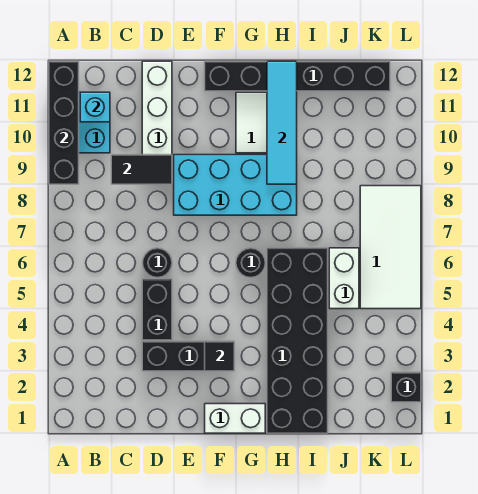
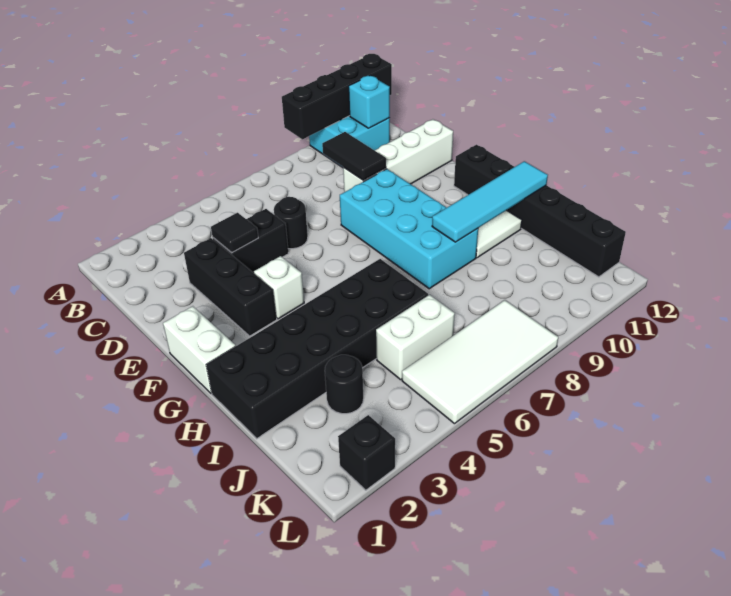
black 1x1 tile [205,341,234,371] -> black 1x1 tile moved to [211,213,258,253]
none -> white 1x1 brick [254,256,304,319]
black 1x1 round brick [236,248,265,278] -> black 1x1 round brick moved to [325,355,363,414]

